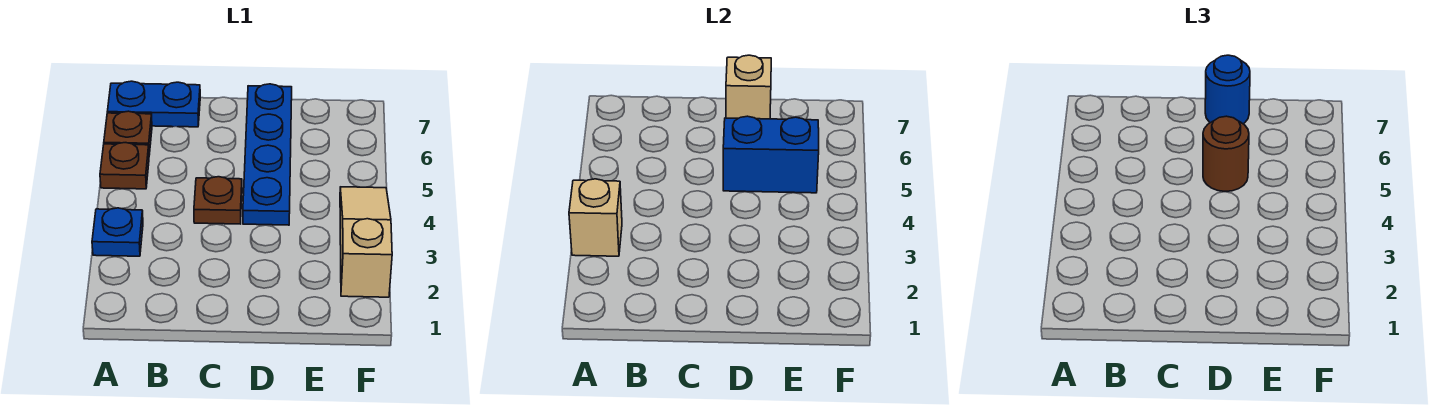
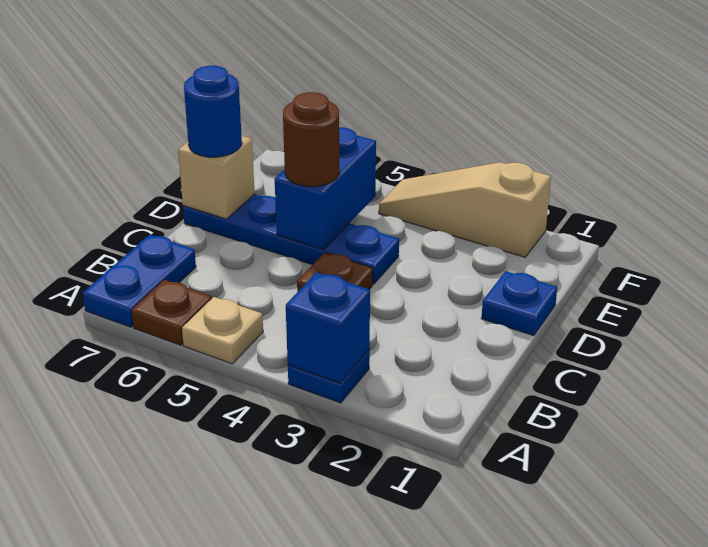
tan 1x1 brick [569,179,622,256] -> blue 1x1 brick [286,272,370,383]
brown 1x1 plate [100,143,149,189] -> tan 1x1 plate [182,297,263,364]
none -> blue 1x1 plate [481,271,557,336]

